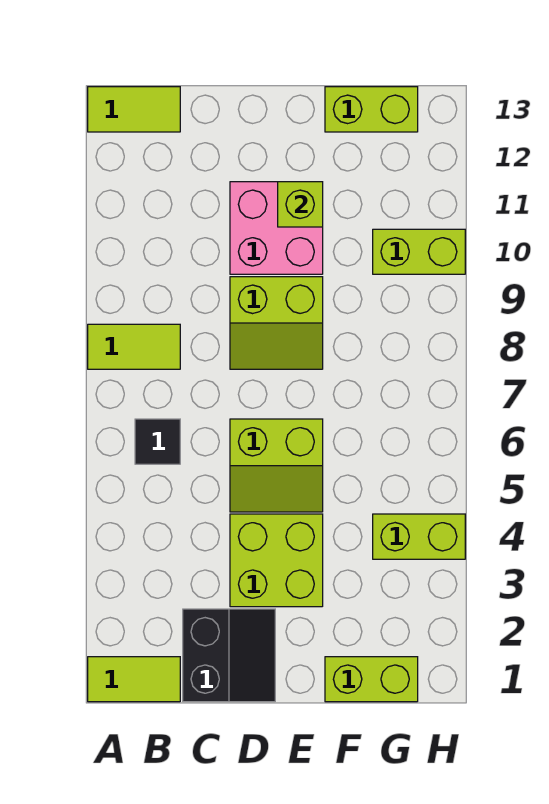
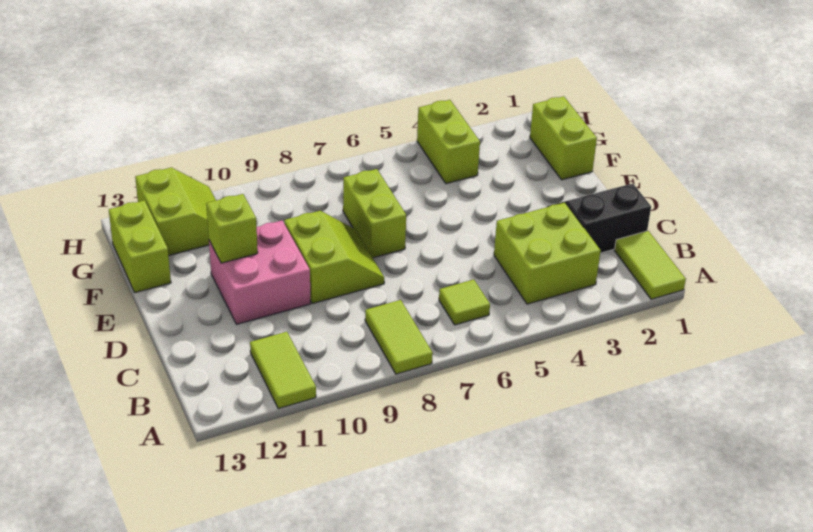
lime 1x2 tile [88,87,180,132] -> lime 1x2 tile moved to [250,332,316,409]
black 1x1 tile [135,419,180,464] -> lime 1x1 tile [439,280,490,325]
lime 2x2 brick [230,514,323,607] -> lime 2x2 brick moved to [494,203,601,304]
lime 2x2 slope [230,419,323,512] -> lime 2x2 slope moved to [135,168,216,256]
lime 1x2 brick [373,229,465,274] -> lime 1x2 brick moved to [343,169,406,258]

